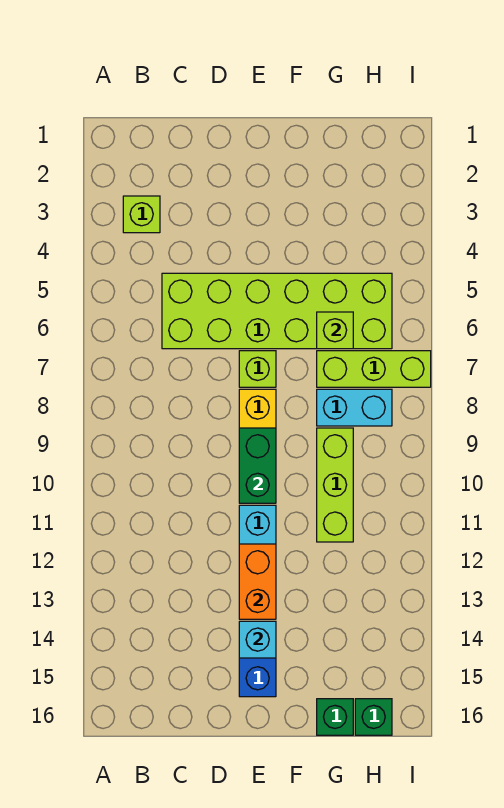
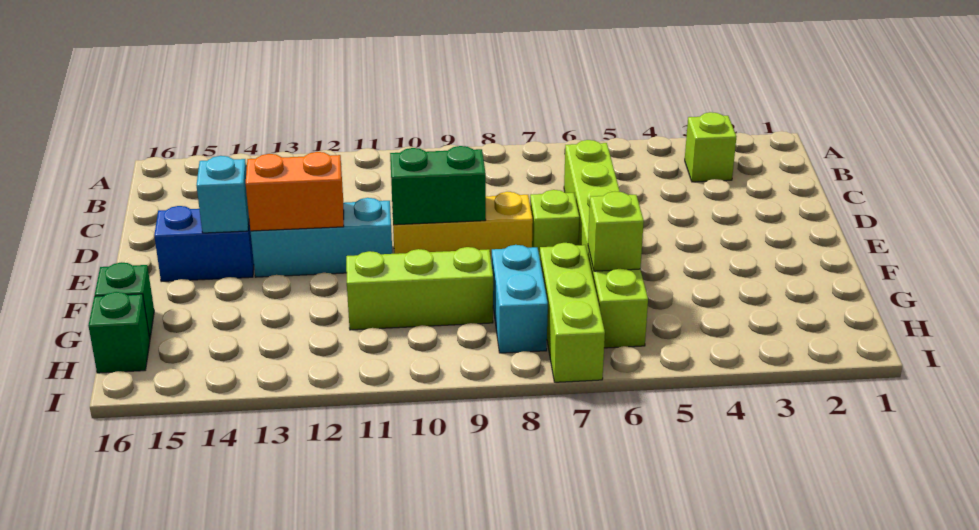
lime 2x6 brick [162,273,392,349] -> lime 1x6 brick [564,140,648,348]

